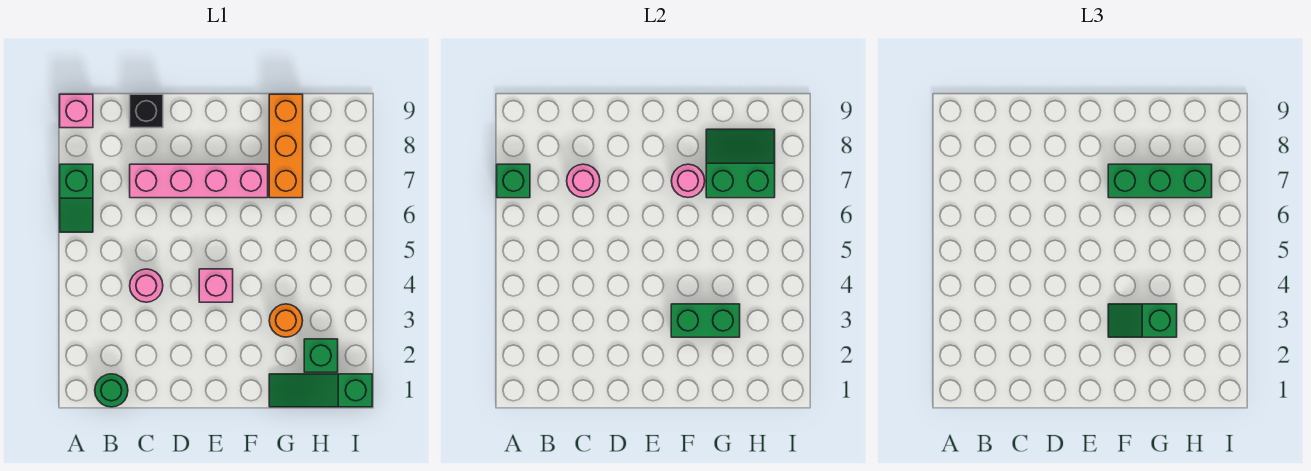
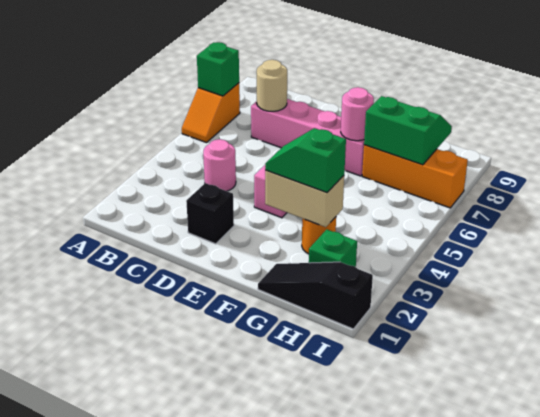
green 1x2 slope [60,164,93,232] -> orange 1x2 slope [182,83,240,143]
pink 1x1 brick [60,94,93,128] -> none
green 1x1 round brick [95,374,128,407] -> none
pink 1x1 round brick [567,164,600,198] -> tan 1x1 round brick [257,60,287,111]
black 1x1 brick [130,94,163,128] -> black 1x1 brick moved to [186,183,234,244]
green 1x2 brick [671,304,740,337] -> tan 1x2 brick [265,170,344,227]
green 1x3 brick [1108,164,1212,198] -> none
green 1x3 slope [269,374,372,407] -> black 1x3 slope [258,262,373,329]
orange 1x3 brick [269,94,303,198] -> orange 1x3 brick turned to [362,145,468,208]

